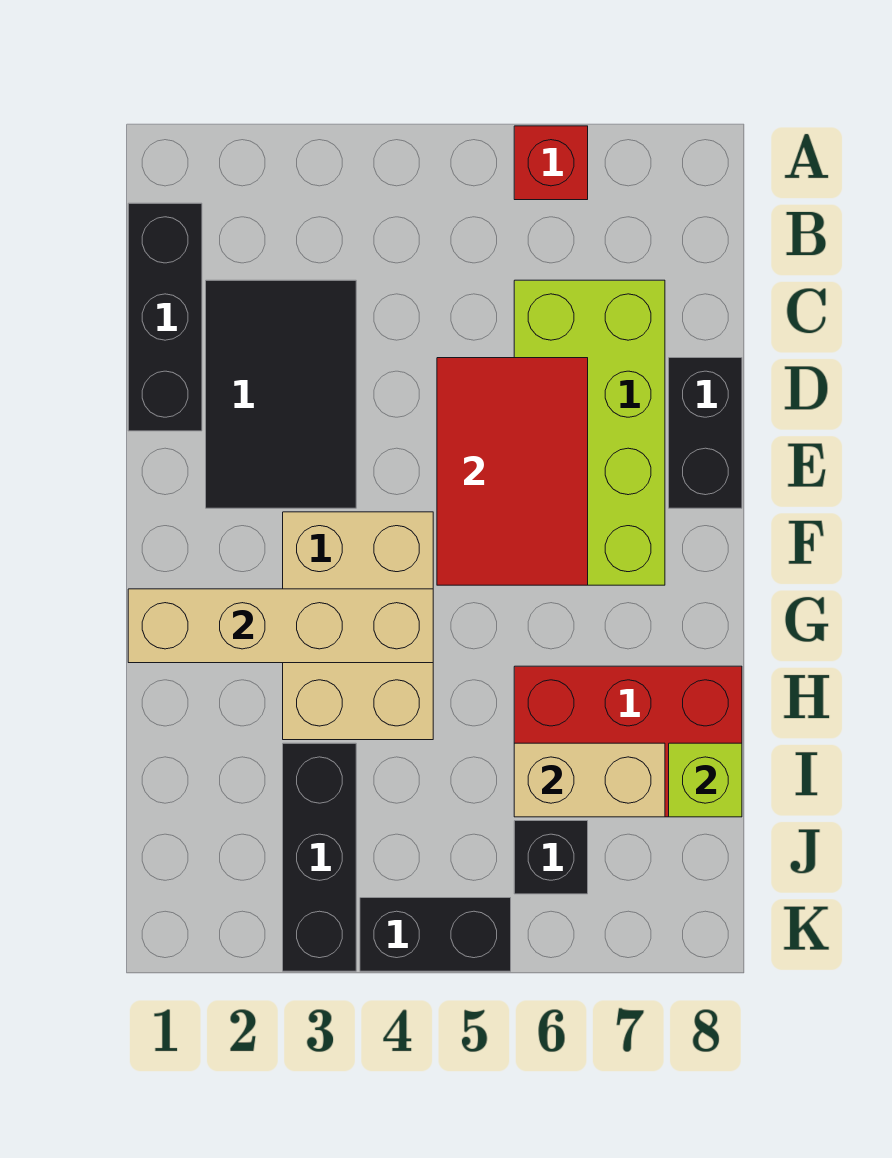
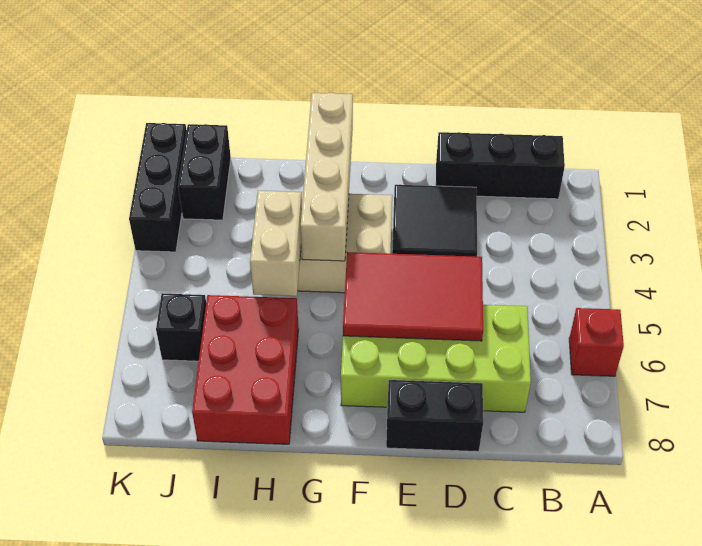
black 2x3 tile [206,280,356,508] -> black 2x2 tile [392,185,477,257]
black 1x3 brick [283,743,356,971] -> black 1x3 brick turned to [129,123,187,252]
tan 1x2 brick [514,743,665,817] -> tan 1x2 brick moved to [250,191,302,296]
lime 1x1 brick [669,743,742,817] -> none
black 1x2 brick [360,898,511,971] -> black 1x2 brick moved to [178,124,231,220]

